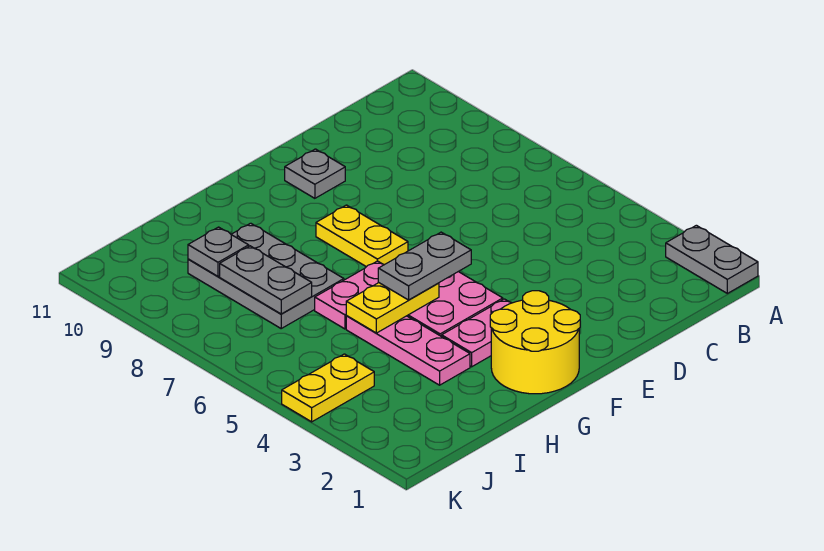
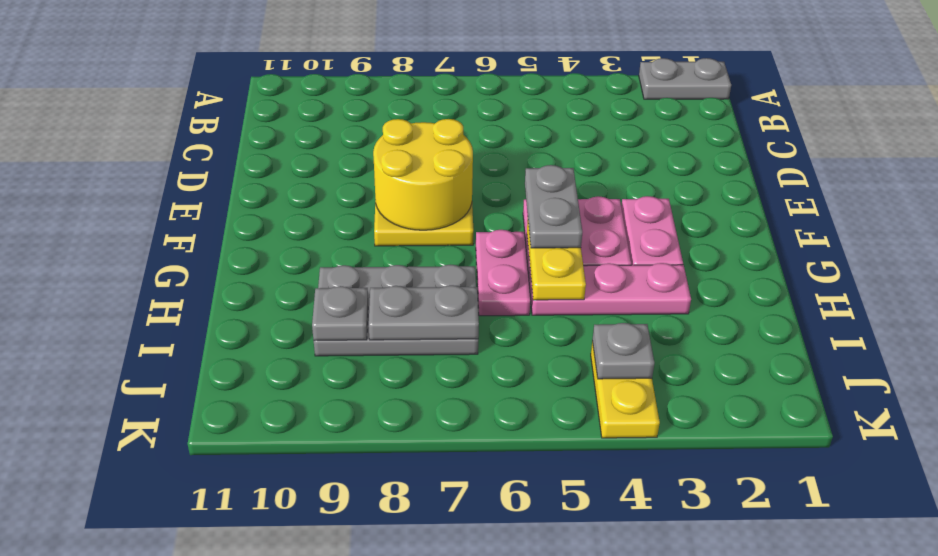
grey 1x1 plate [285,149,345,198] -> grey 1x1 plate moved to [592,323,654,379]
yellow 2x2 round brick [490,291,580,394] -> yellow 2x2 round brick moved to [373,119,473,230]

